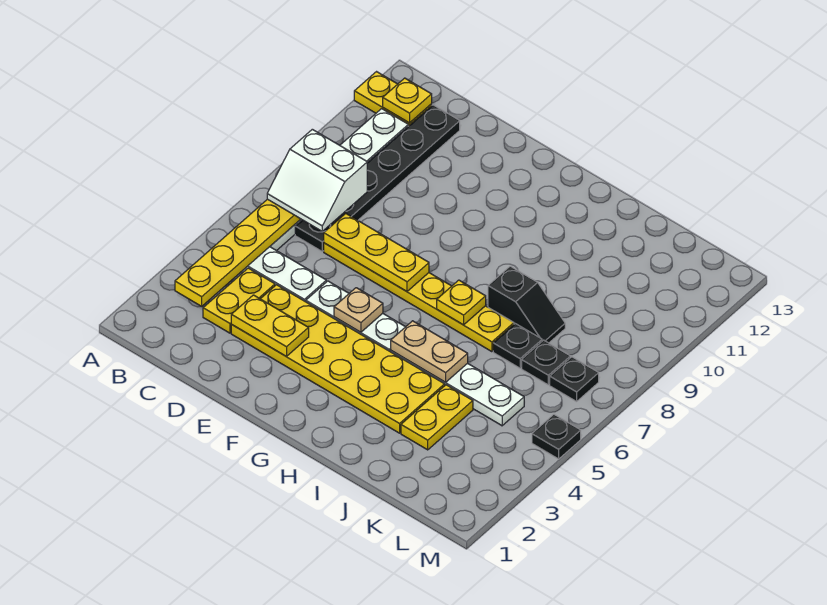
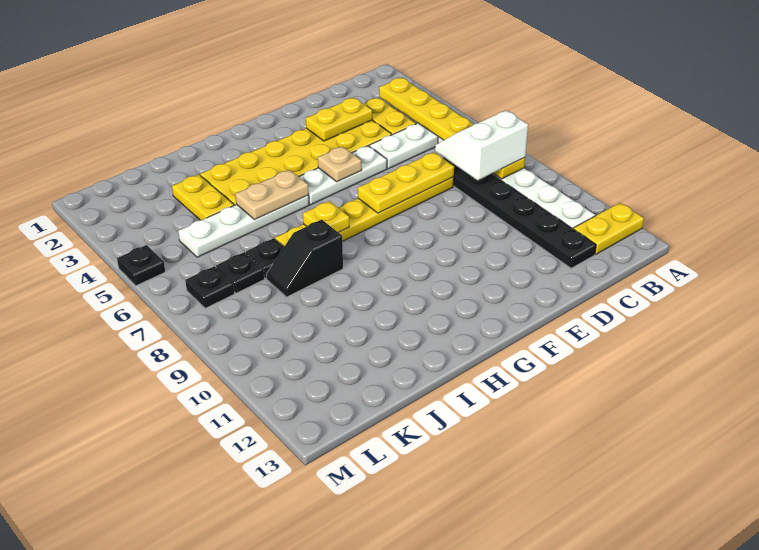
yellow 1x1 plate [383,78,432,123] -> none

